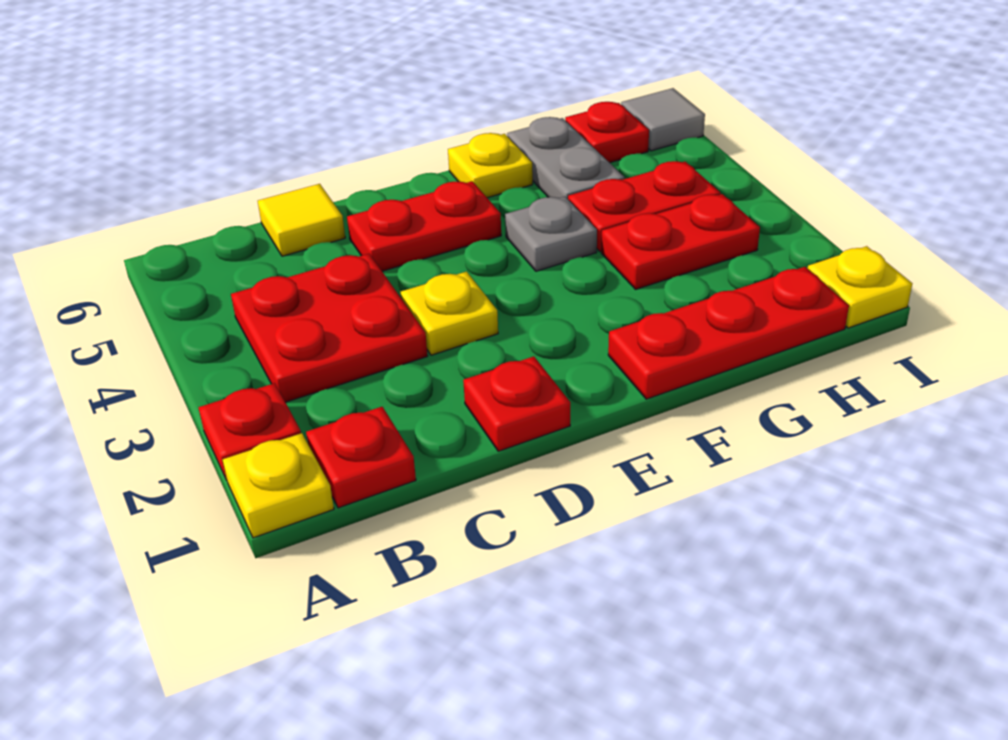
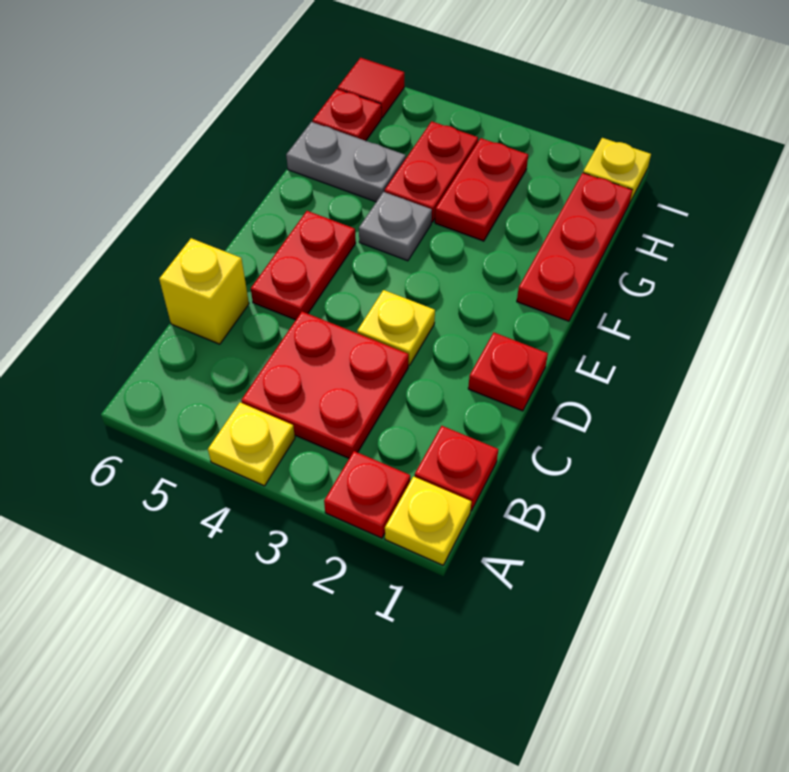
yellow 1x1 tile [258,184,345,256] -> yellow 1x1 brick [159,238,249,344]
yellow 1x1 plate [448,133,533,198] -> yellow 1x1 plate moved to [208,403,295,486]
grey 1x1 tile [621,88,705,151] -> red 1x1 tile [338,58,404,118]

